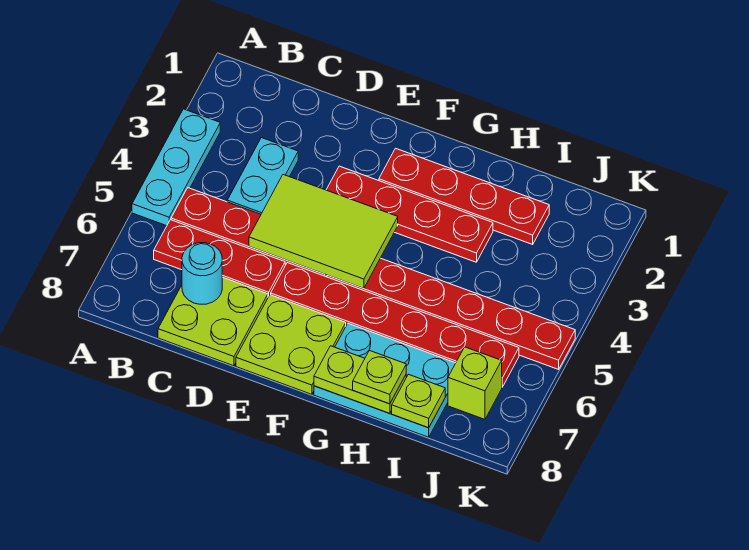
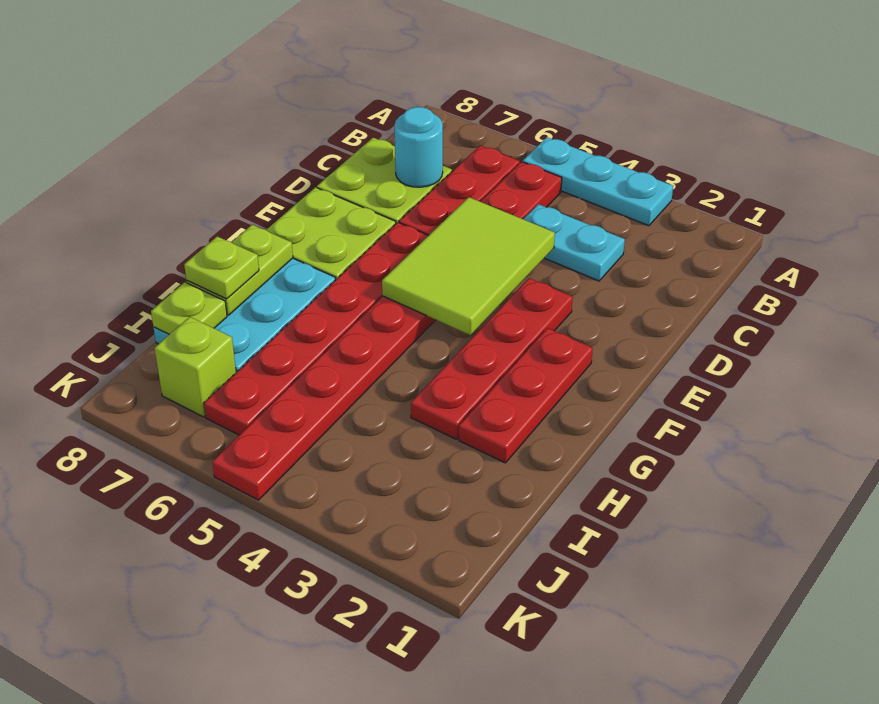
red 1x4 plate [379,148,549,244] -> red 1x3 plate [459,328,593,463]

